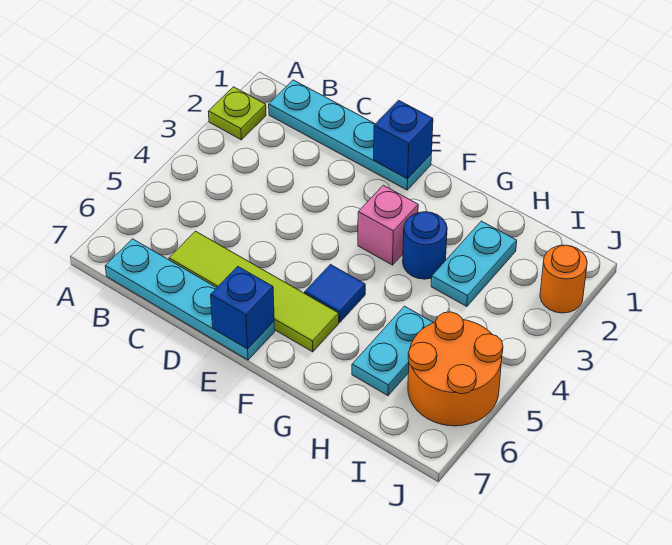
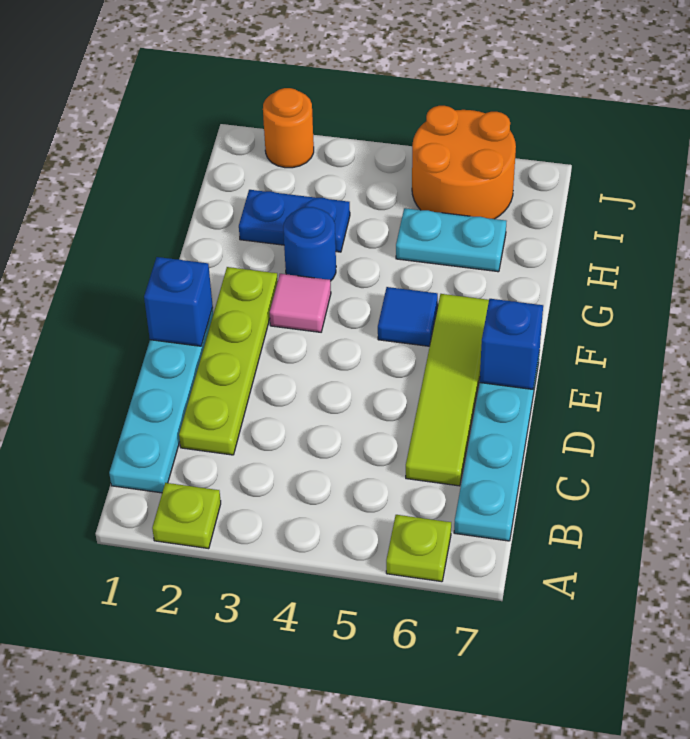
none -> lime 1x1 plate [386,515,451,582]
none -> lime 1x4 plate [179,267,278,455]
pink 1x1 brick [358,185,418,265] -> pink 1x1 tile [270,274,331,332]
cyan 1x2 plate [431,221,517,307] -> blue 1x2 plate [239,190,350,252]

